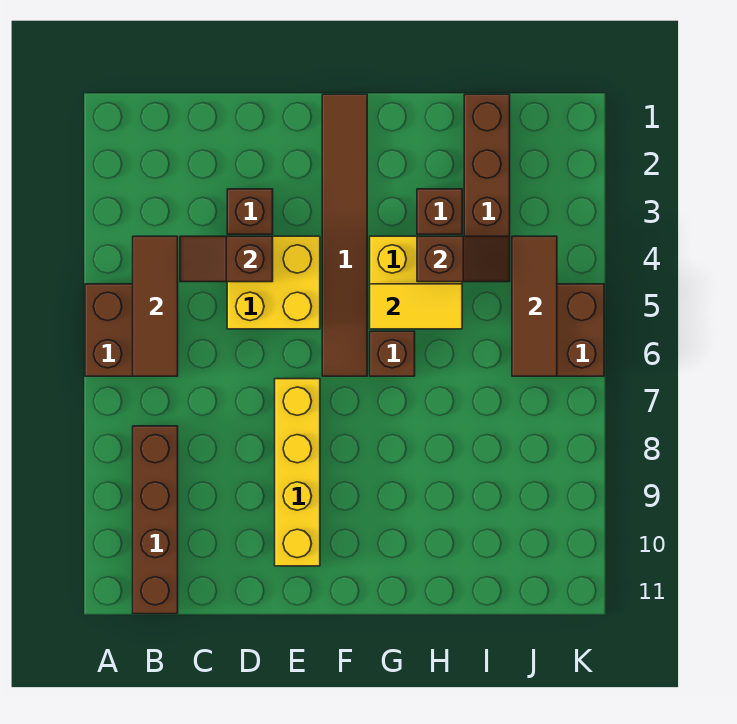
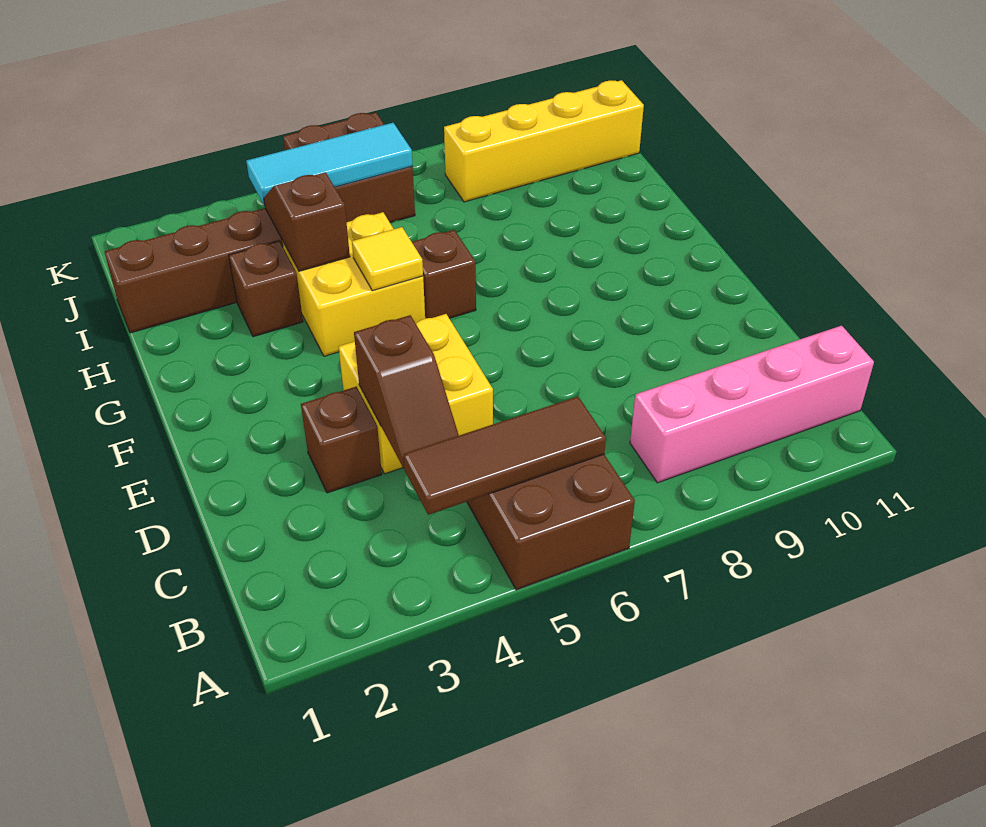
brown 1x4 brick [133,426,178,614] -> pink 1x4 brick [630,326,874,483]
yellow 1x4 brick [275,379,320,566] -> yellow 1x4 brick moved to [444,80,644,202]
brown 1x6 tile [322,94,367,376] -> none
yellow 1x2 tile [370,284,462,329] -> yellow 1x1 tile [352,227,423,291]
brown 1x3 tile [512,236,557,376] -> cyan 1x3 tile [246,123,413,206]

